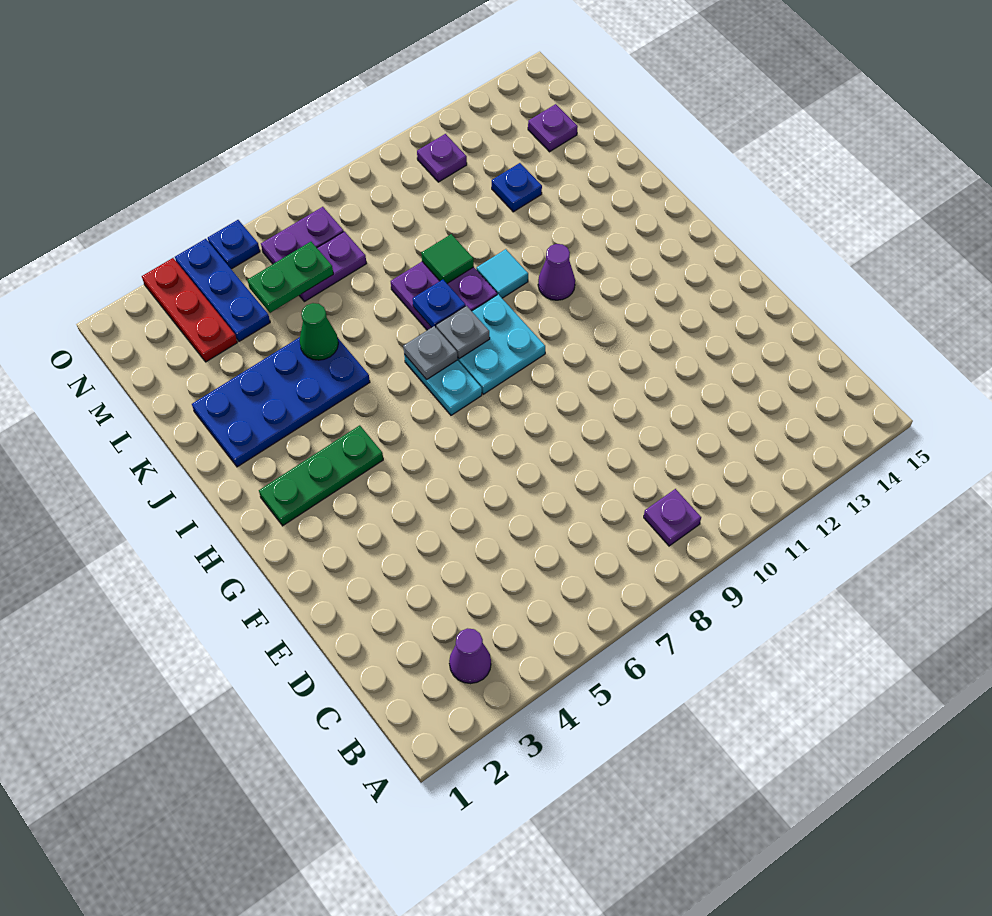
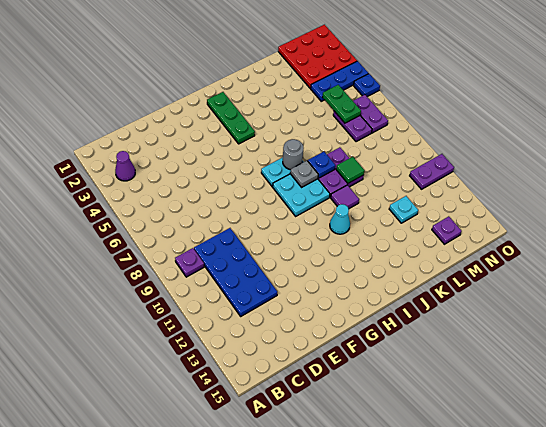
grey 1x1 plate [403,326,457,380] -> grey 1x1 round brick [283,139,303,170]
purple 1x1 cone [538,244,575,300] -> cyan 1x1 cone [330,204,350,234]
blue 2x4 plate [192,337,370,467] -> blue 2x4 plate moved to [194,228,277,316]
cyan 1x1 tile [476,249,528,298] -> purple 1x1 tile [331,185,359,209]
green 1x1 cone [300,303,338,360] -> none
blue 1x1 plate [492,163,542,212] -> cyan 1x1 plate [389,196,418,223]
red 1x3 plate [142,258,237,362] -> red 3x3 plate [278,25,357,89]
purple 1x1 plate [417,134,467,182] -> purple 1x2 plate [410,154,454,189]

